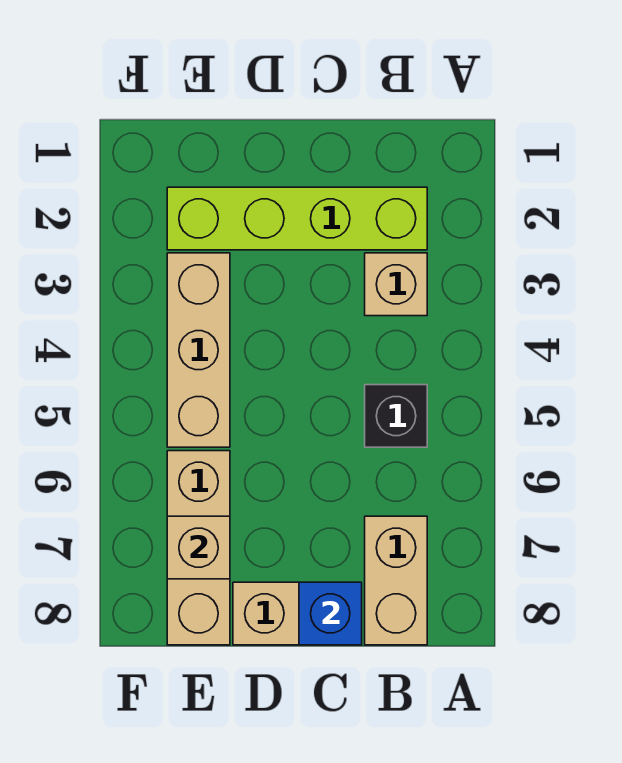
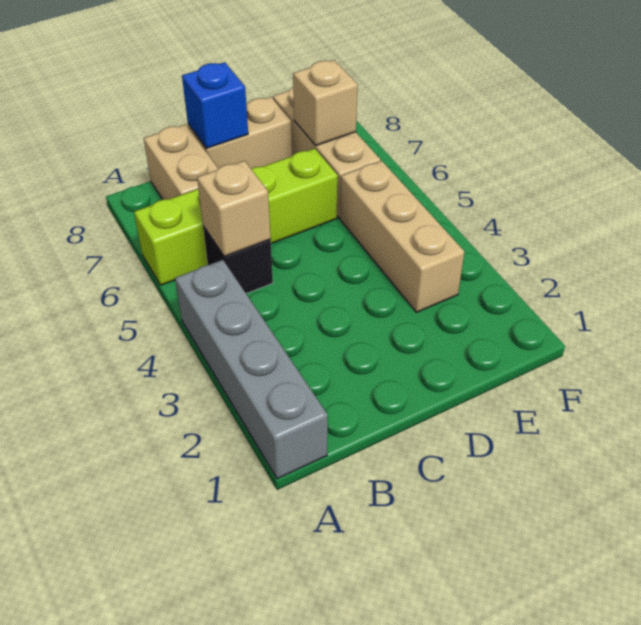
none -> grey 1x4 brick [175,260,328,479]
lime 1x4 brick [167,187,427,250] -> lime 1x4 brick moved to [134,148,338,285]
tan 1x1 brick [365,253,427,316] -> tan 1x1 brick moved to [197,161,271,256]

